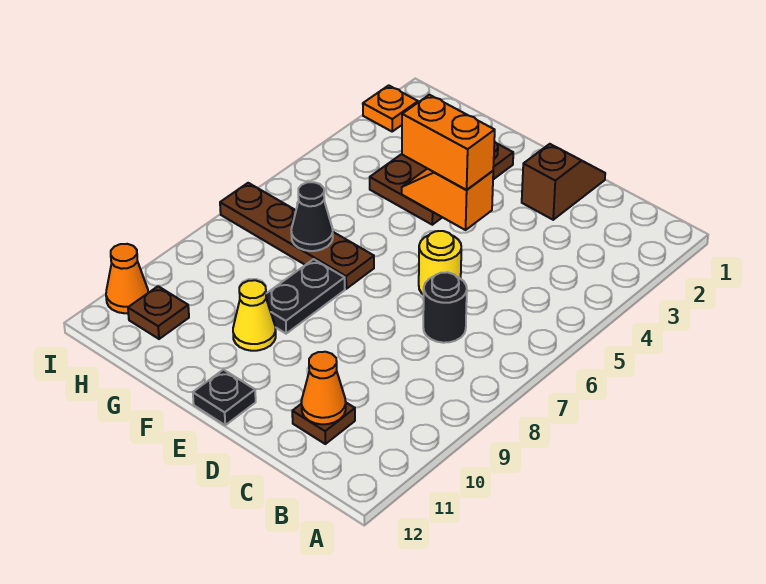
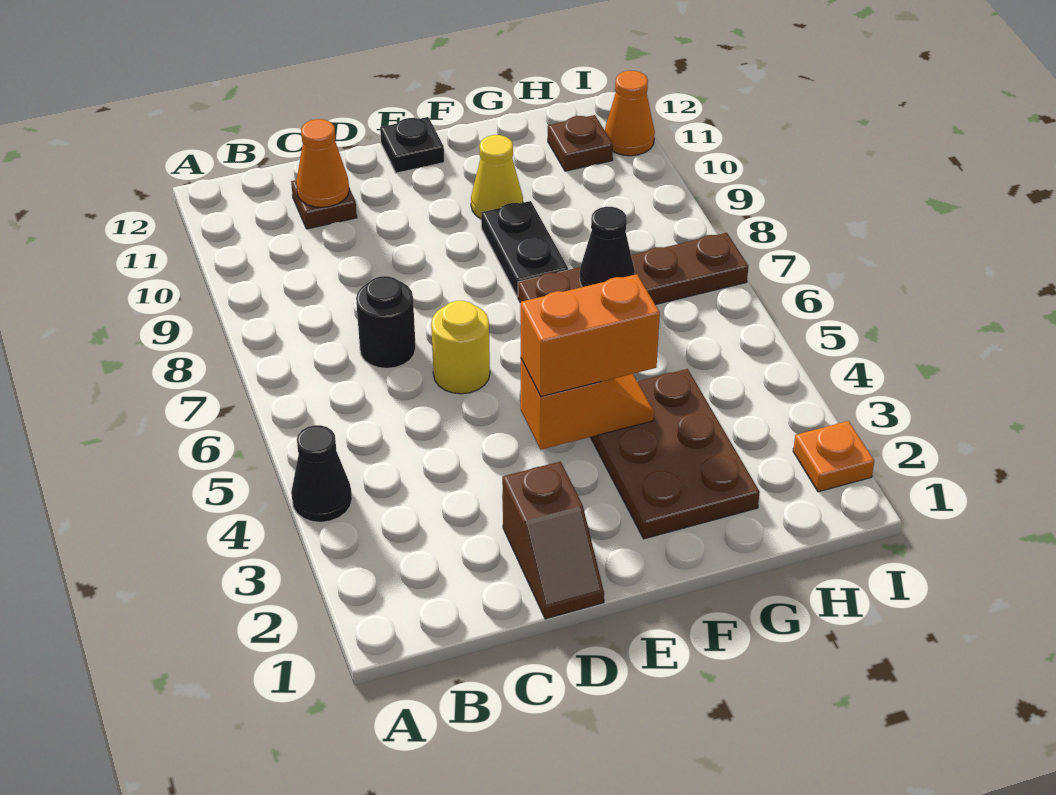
none -> black 1x1 cone [291,425,352,522]

